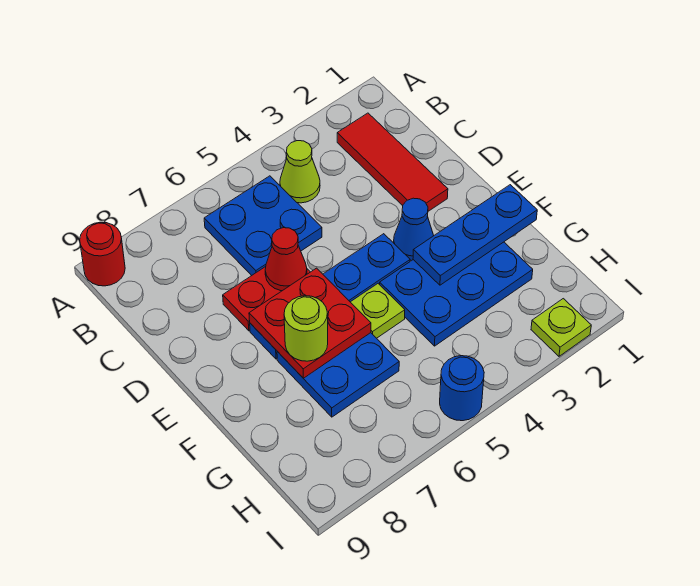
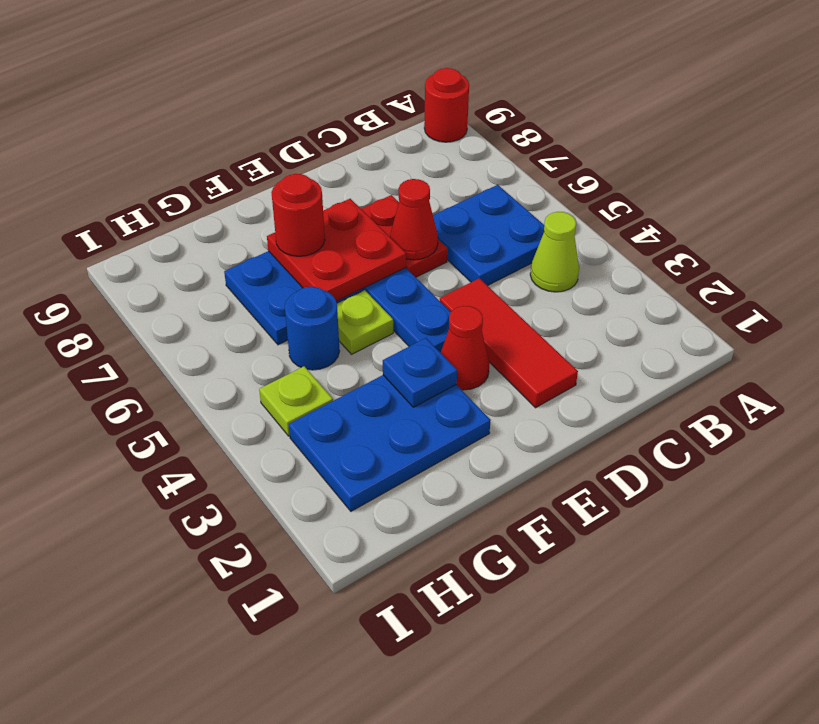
red 1x3 tile [337,113,448,211] -> red 1x3 tile turned to [440,278,578,408]
blue 1x1 cone [394,198,434,261] -> red 1x1 cone [441,306,490,390]
blue 1x3 plate [413,185,537,285] -> blue 1x1 plate [383,338,457,407]
blue 2x3 plate [380,242,533,346] -> blue 2x3 plate turned to [289,375,490,511]
lime 1x1 round brick [284,296,328,361] -> red 1x1 round brick [271,174,325,256]
lime 1x1 plate [531,299,591,356] -> lime 1x1 plate moved to [259,366,333,436]
blue 1x1 round brick [440,356,484,421] -> blue 1x1 round brick moved to [285,287,340,370]

